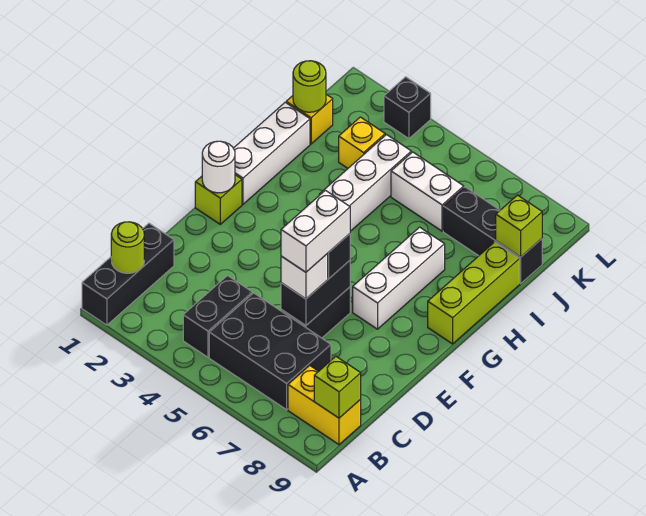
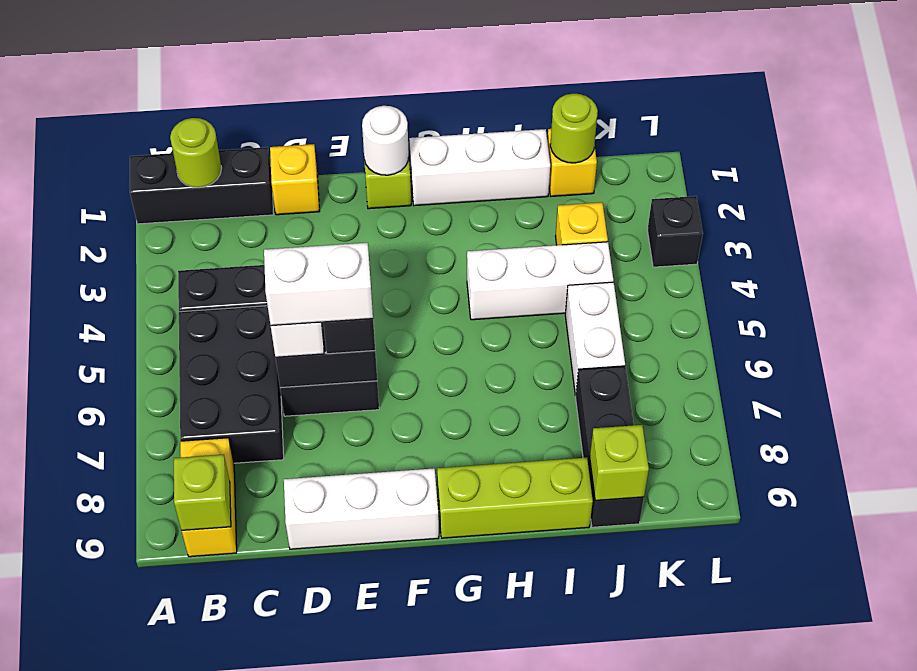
none -> yellow 1x1 brick [270,144,320,215]
white 1x3 brick [353,227,445,329] -> white 1x3 brick moved to [284,468,439,549]

